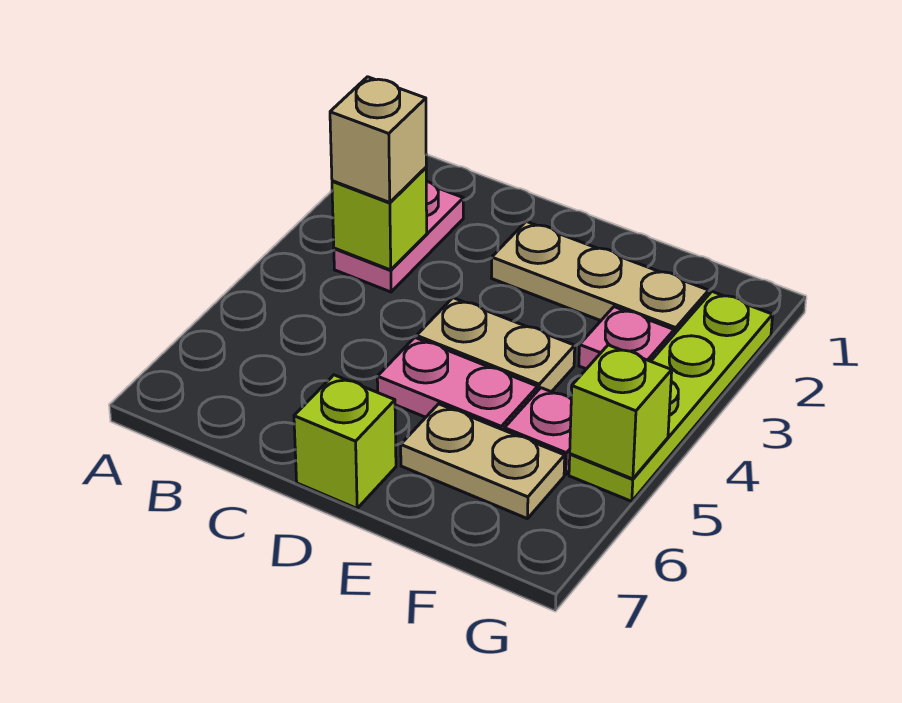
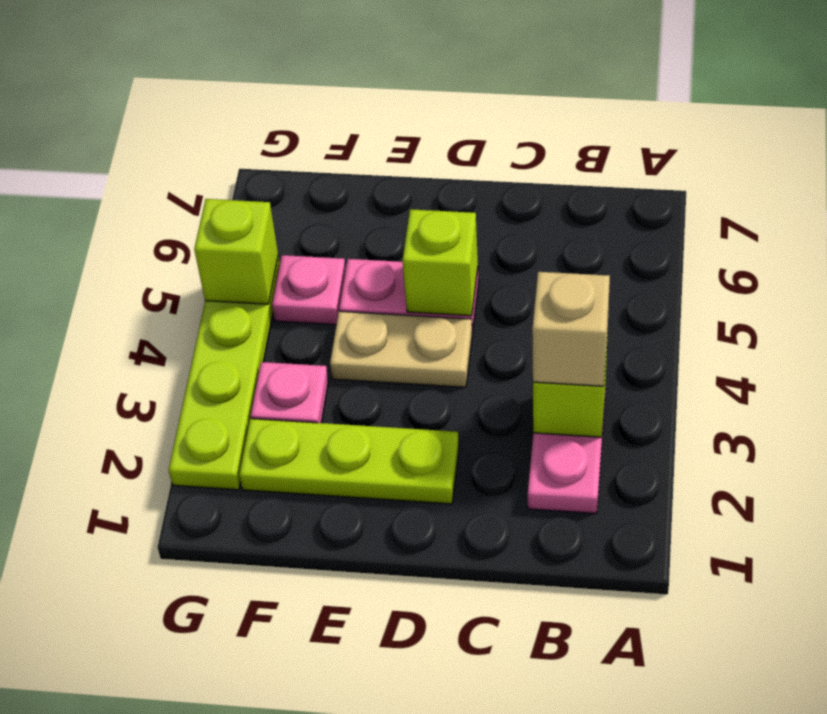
tan 1x3 plate [491,221,709,334] -> lime 1x3 plate [239,419,459,504]
lime 1x1 brick [294,375,396,508] -> lime 1x1 brick moved to [403,209,478,316]
tan 1x2 plate [401,404,565,519] -> none

